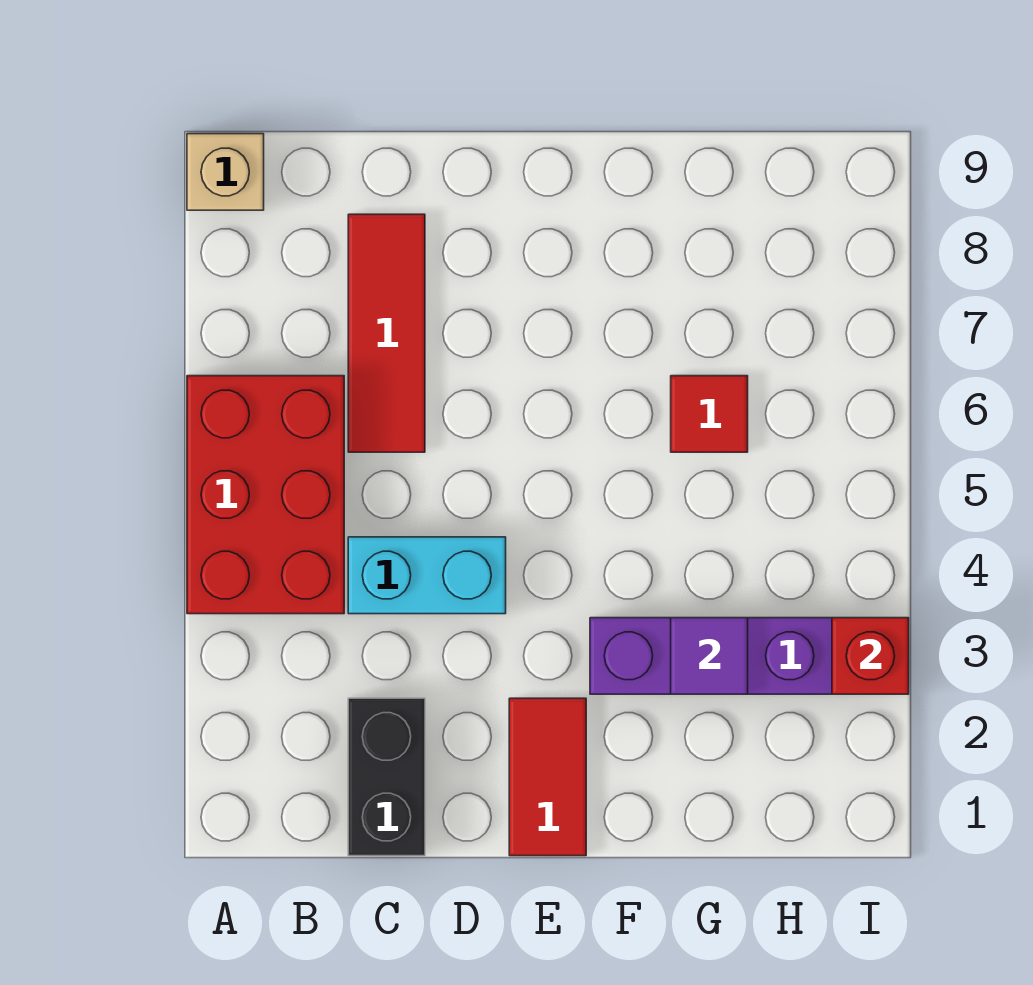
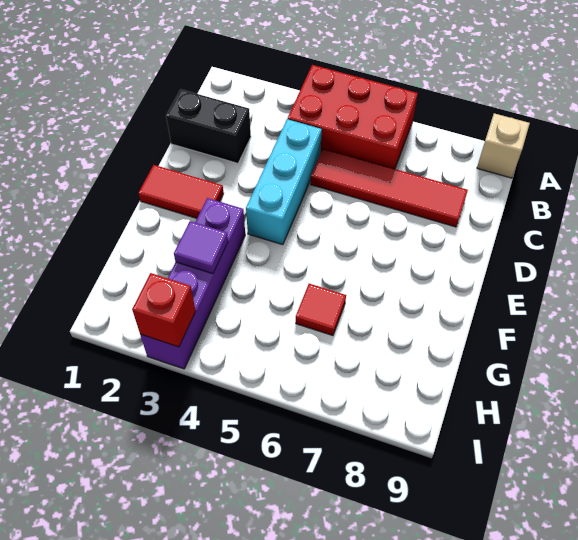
cyan 1x2 brick [348,537,506,614] -> cyan 1x3 brick [246,119,322,245]
red 1x3 tile [348,214,425,452] -> red 1x4 tile [311,149,468,227]

